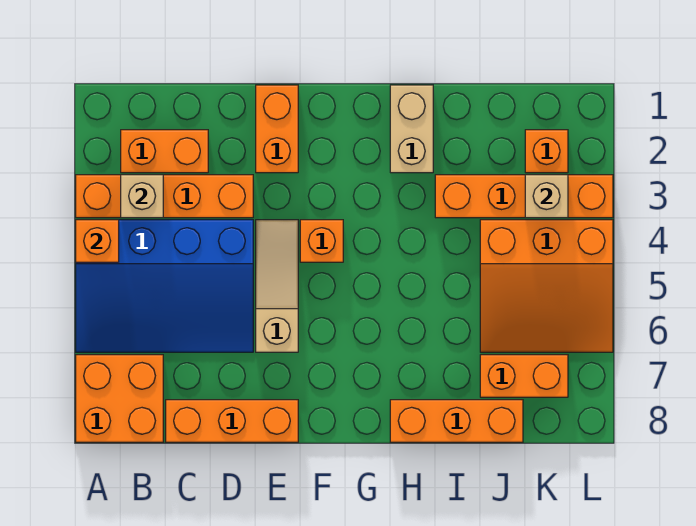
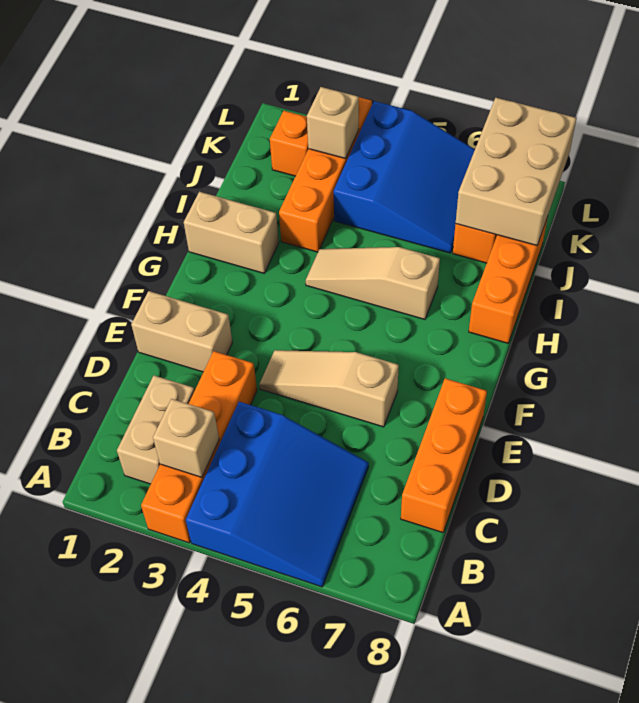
blue 3x4 slope [76,220,253,352] -> blue 3x3 slope [186,402,369,587]
orange 1x1 brick [76,220,119,262] -> none
orange 2x2 brick [76,355,163,442] -> none
orange 1x2 brick [121,130,208,173] -> tan 1x2 brick [117,376,194,484]
orange 1x2 brick [256,85,298,173] -> tan 1x2 brick [131,291,232,372]
orange 1x1 brick [300,220,343,262] -> none
none -> tan 1x3 slope [306,247,440,319]
orange 3x3 slope [480,220,613,352] -> blue 3x3 slope [334,101,475,253]
none -> tan 2x3 brick [456,98,576,245]

